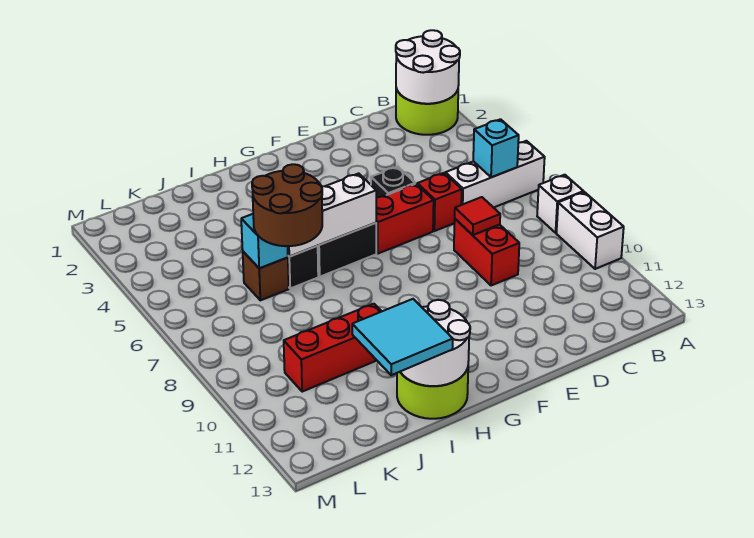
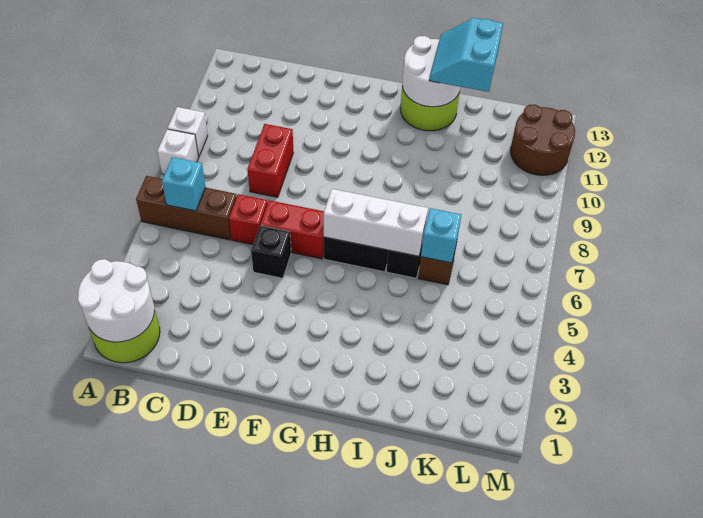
white 1x3 brick [445,141,545,208] -> brown 1x3 brick [136,176,237,240]
white 1x2 brick [556,192,624,269] -> white 1x1 brick [168,107,208,157]
red 1x1 tile [455,197,500,235] -> none
brown 2x2 round brick [252,164,322,246] -> brown 2x2 round brick moved to [510,105,575,175]
red 1x3 brick [284,304,382,392] -> none
cyan 2x2 tile [352,299,453,375] -> cyan 2x2 slope [429,18,503,92]

